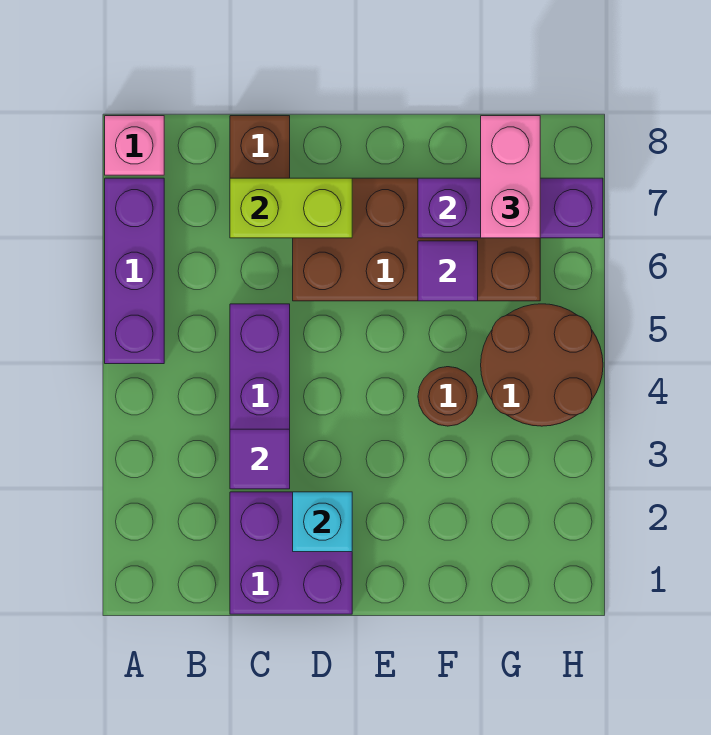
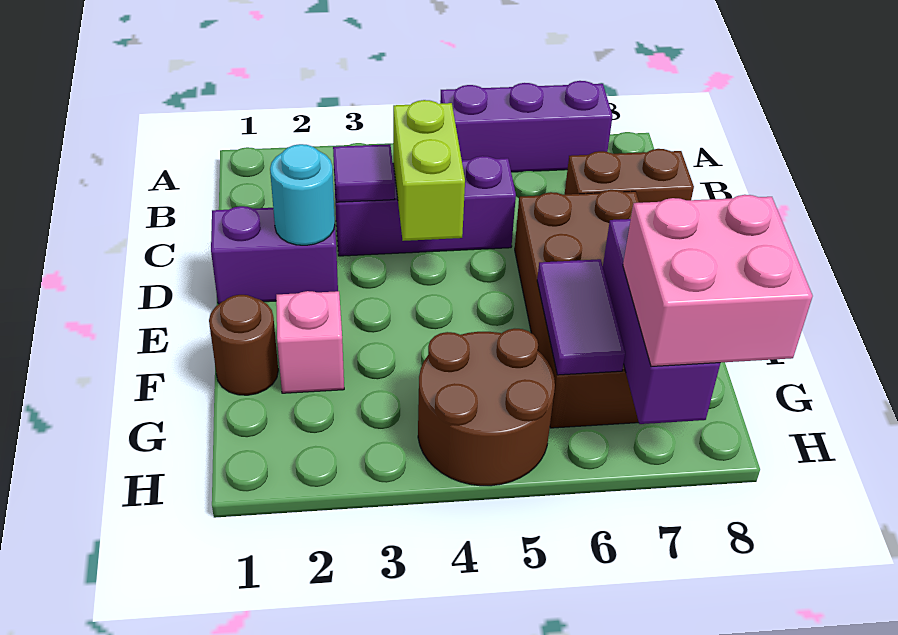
pink 1x1 brick [105,116,164,175] -> pink 1x1 brick moved to [276,291,344,393]
purple 2x2 brick [230,492,352,614] -> purple 1x2 brick [211,206,338,304]
lime 1x2 brick [230,178,352,238] -> lime 1x2 brick moved to [393,100,465,241]
cyan 1x1 brick [293,492,352,552] -> cyan 1x1 round brick [270,144,335,245]
brown 1x1 round brick [418,367,478,426] -> brown 1x1 round brick moved to [209,295,278,395]
purple 1x1 tile [418,241,478,301] -> purple 1x2 tile [537,259,625,375]
pink 1x2 brick [481,116,540,238] -> pink 2x2 brick [623,195,813,367]

